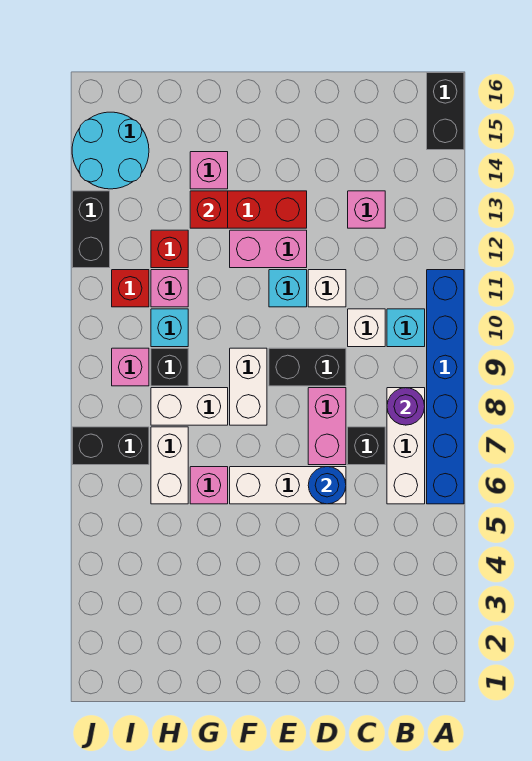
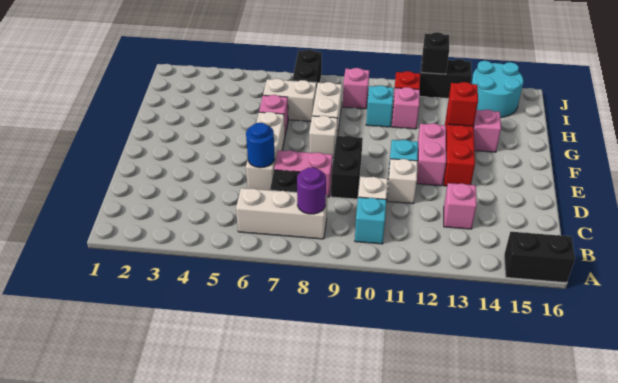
blue 1x6 brick [427,270,464,504] -> none
white 1x2 brick [230,348,267,425] -> white 1x1 brick [309,116,337,158]
black 1x1 brick [151,348,188,386] -> black 1x1 brick moved to [422,32,449,74]
red 1x1 brick [151,230,188,268] -> none

